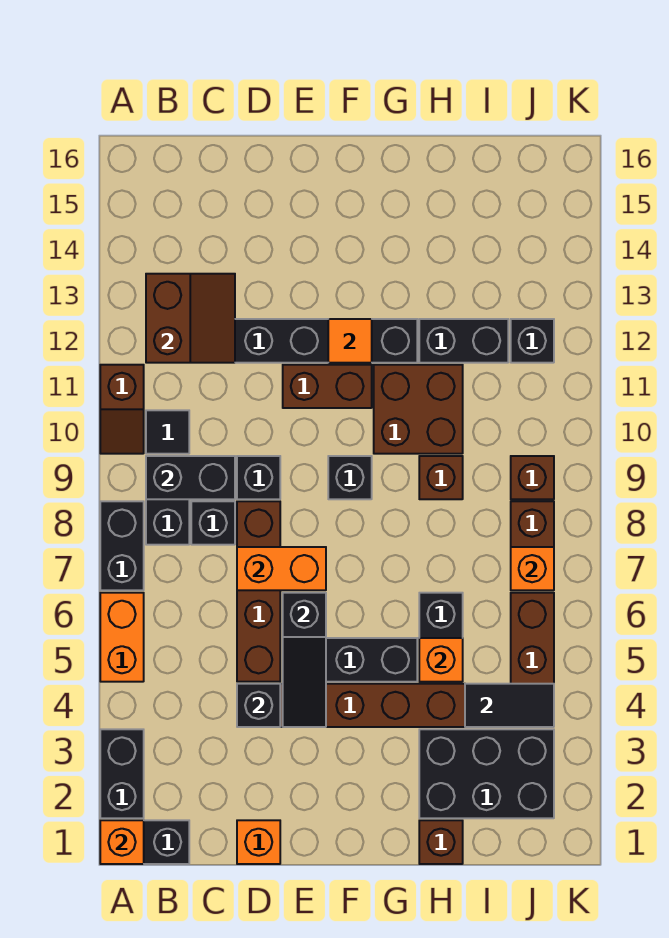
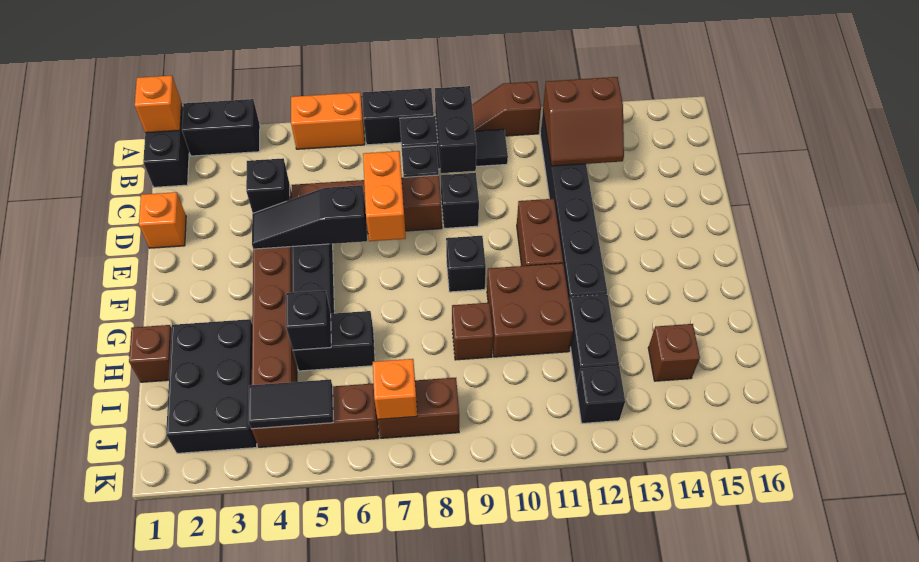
orange 1x1 tile [328,319,372,363] -> none
orange 1x1 brick [419,638,463,682] -> black 1x1 brick [286,290,331,350]
black 1x2 tile [465,684,554,727] -> black 1x2 tile turned to [248,379,333,429]
brown 1x1 brick [511,456,554,499] -> brown 1x1 brick moved to [648,324,700,381]

